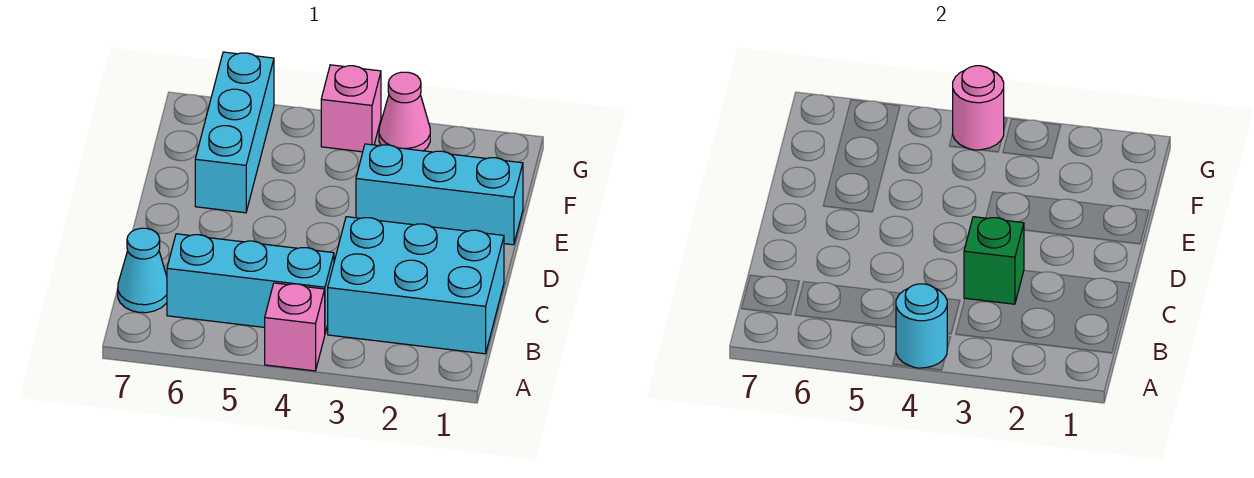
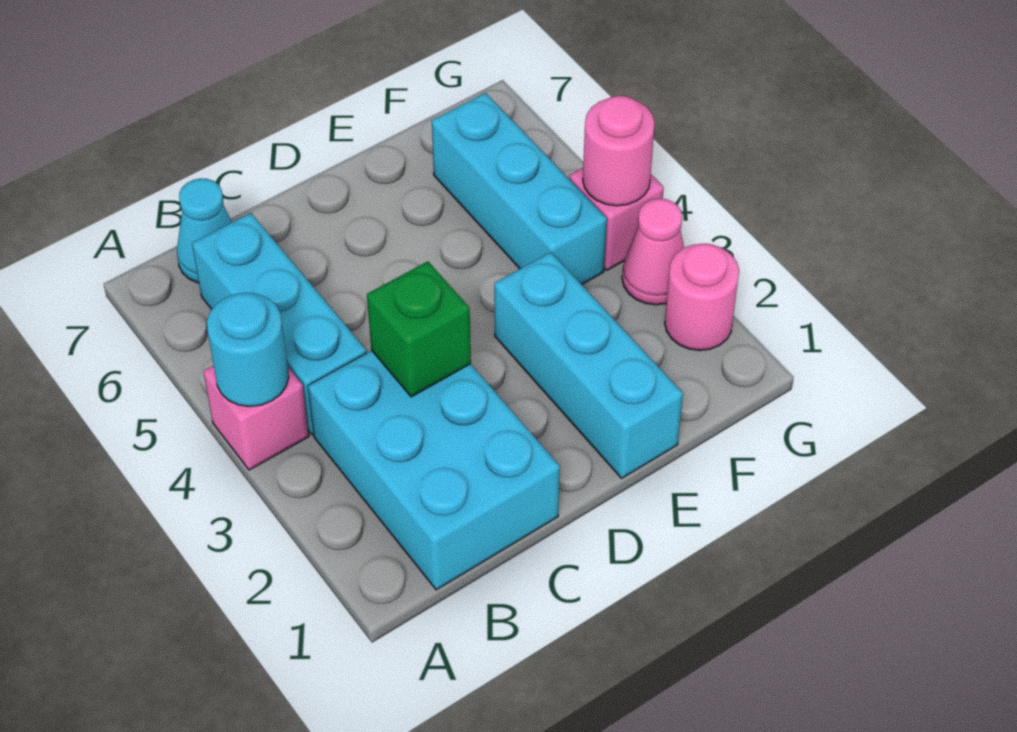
cyan 1x3 brick [195,52,274,213] -> cyan 1x3 brick turned to [432,93,607,285]
none -> pink 1x1 round brick [665,244,739,351]

